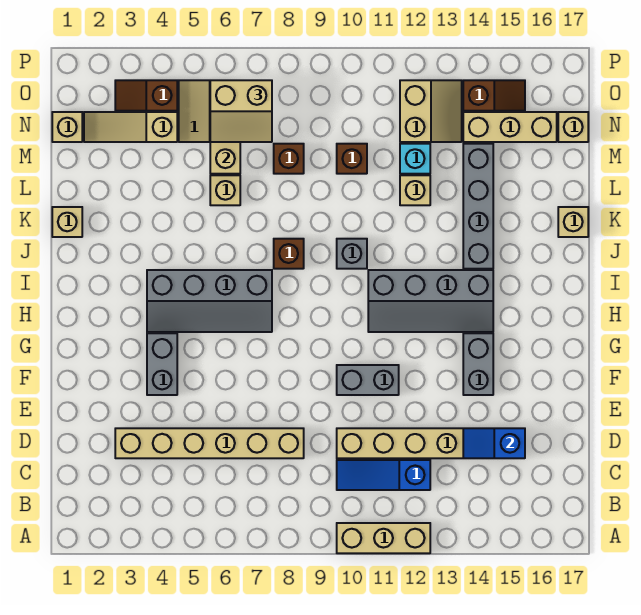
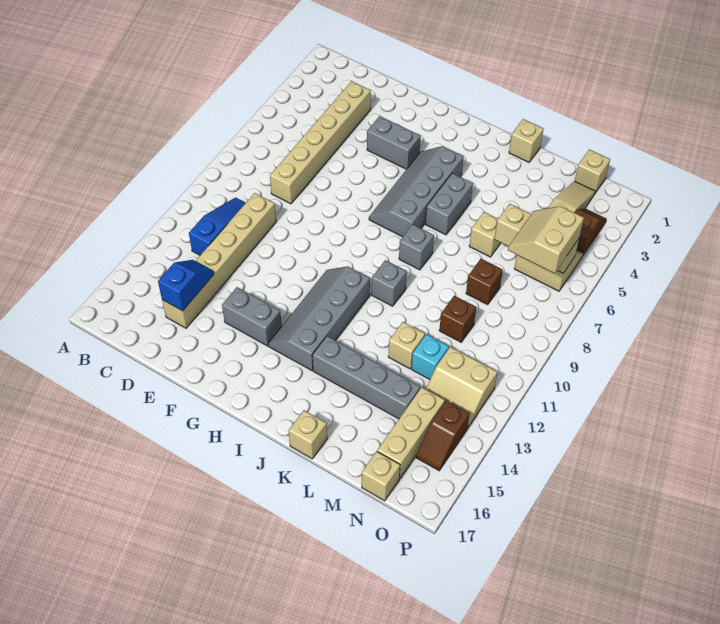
tan 1x3 brick [337,523,430,553] -> none
grey 1x2 brick [337,365,399,395] -> grey 1x2 brick moved to [425,173,473,235]
brown 1x1 brick [274,239,304,269] -> grey 1x1 brick [399,225,434,270]

